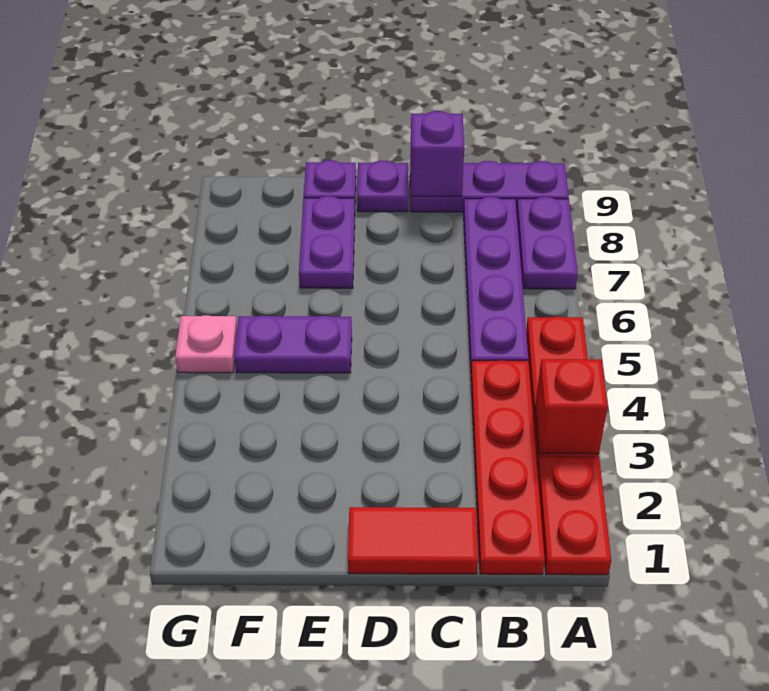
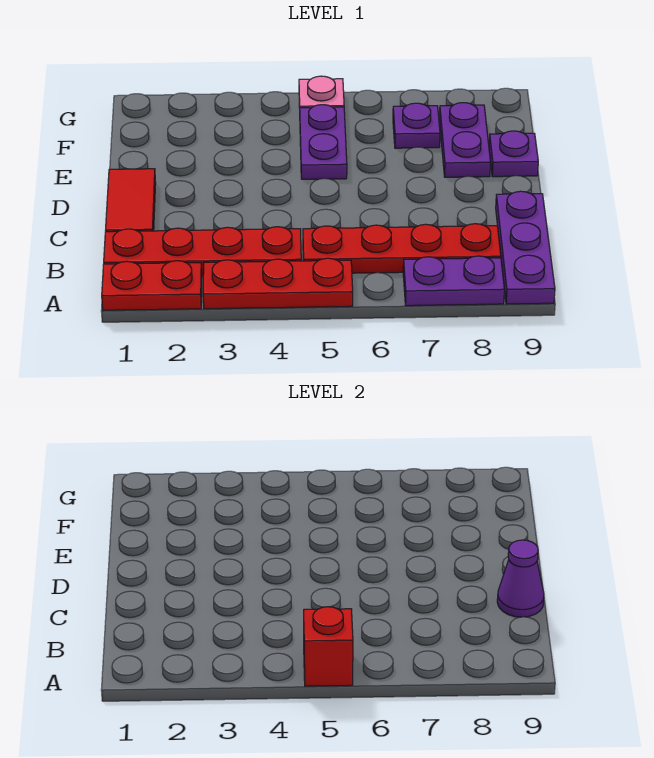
red 1x1 brick [535,359,608,454] -> red 1x1 brick moved to [304,607,353,686]
purple 1x4 plate [463,197,528,367] -> red 1x4 plate [303,224,501,273]
purple 1x1 brick [410,111,464,196] -> purple 1x1 cone [497,540,544,617]
purple 1x1 plate [357,161,408,212] -> purple 1x1 plate moved to [393,103,440,148]
purple 1x2 plate [299,196,355,288] -> purple 1x2 plate turned to [439,103,491,177]

